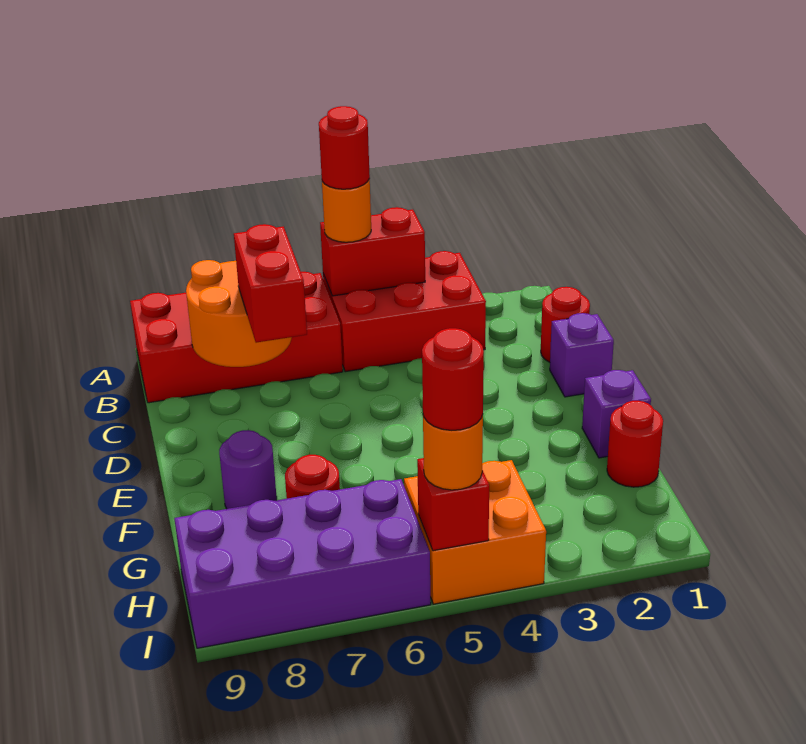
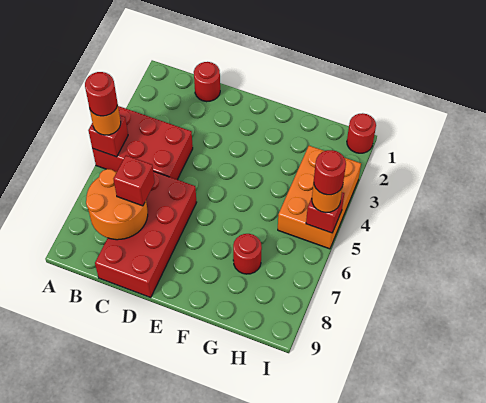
red 2x3 brick [323,251,486,372] -> red 2x3 brick turned to [92,106,193,180]
red 1x2 brick [320,207,425,296] -> red 1x1 brick [88,115,128,157]
red 2x4 brick [130,272,343,403] -> red 2x4 brick moved to [95,171,197,297]
red 1x2 brick [234,224,307,343] -> red 1x1 brick [113,155,155,206]
purple 1x1 brick [550,313,614,397] -> none
purple 1x1 brick [582,370,651,458] -> none
purple 1x1 round brick [219,430,277,509] -> none
red 1x1 round brick [607,401,663,487] -> red 1x1 round brick moved to [347,113,376,153]
orange 2x2 brick [404,460,546,604] -> orange 2x3 brick [278,146,361,249]
purple 2x4 brick [174,479,431,648] -> none

